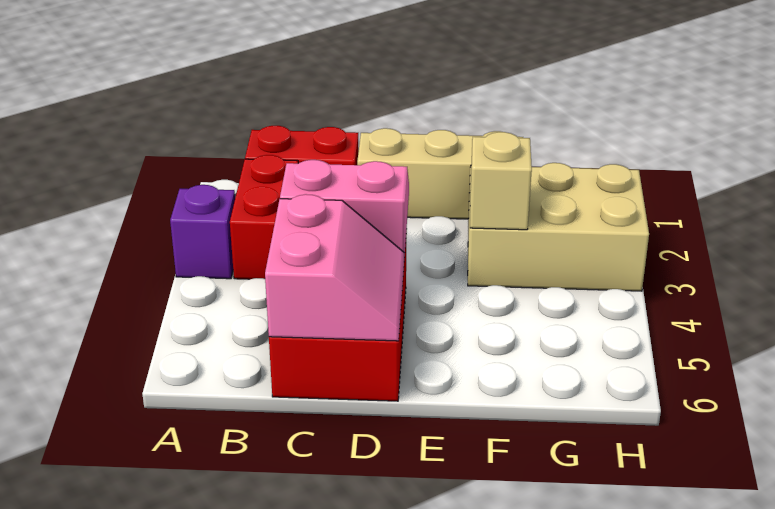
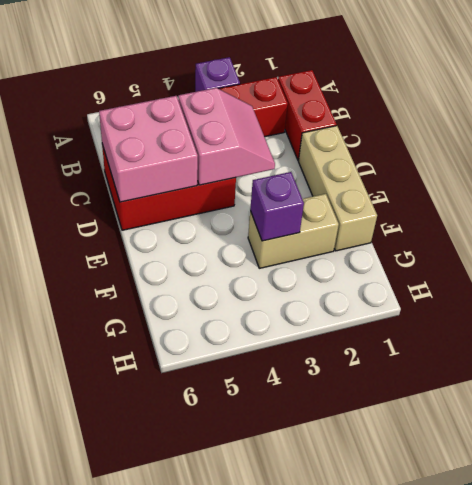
pink 2x2 slope [265,194,404,341] -> pink 2x2 brick [99,96,198,202]
tan 2x3 brick [468,163,649,291] -> tan 1x2 brick [248,194,339,268]
tan 1x1 brick [470,132,532,230] -> purple 1x1 brick [250,172,304,241]

